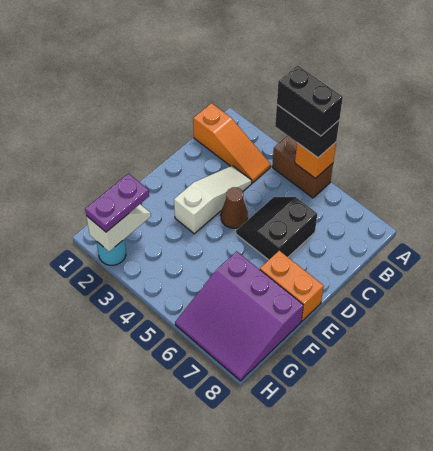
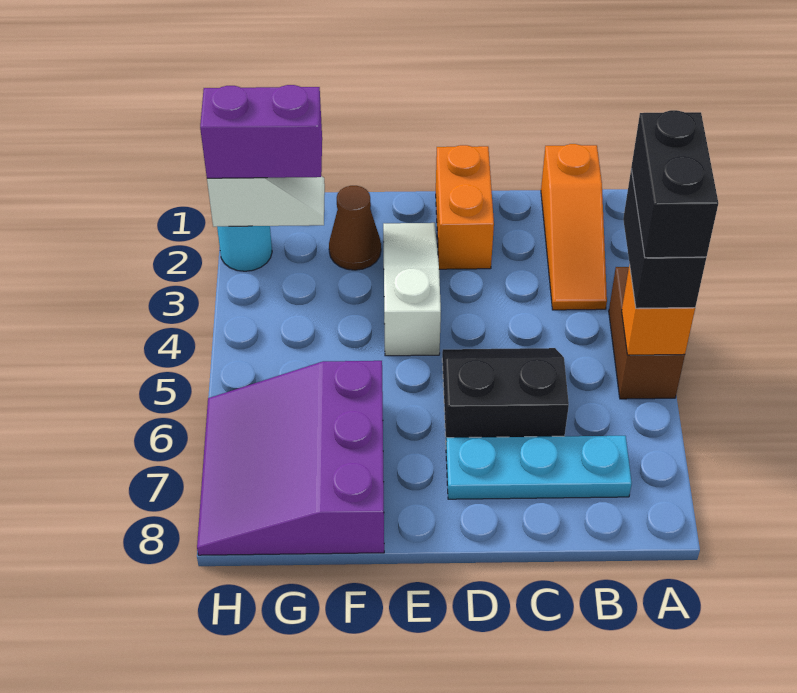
none -> cyan 1x3 plate [446,436,632,499]
white 1x3 slope [174,166,252,234] -> white 1x3 slope turned to [383,223,441,356]
brown 1x1 cone [221,187,248,228] -> brown 1x1 cone moved to [329,186,381,270]
orange 1x2 brick [260,251,324,321] -> orange 1x2 brick moved to [436,145,494,269]
purple 1x2 plate [85,174,149,232] -> purple 1x2 brick [200,85,322,178]

